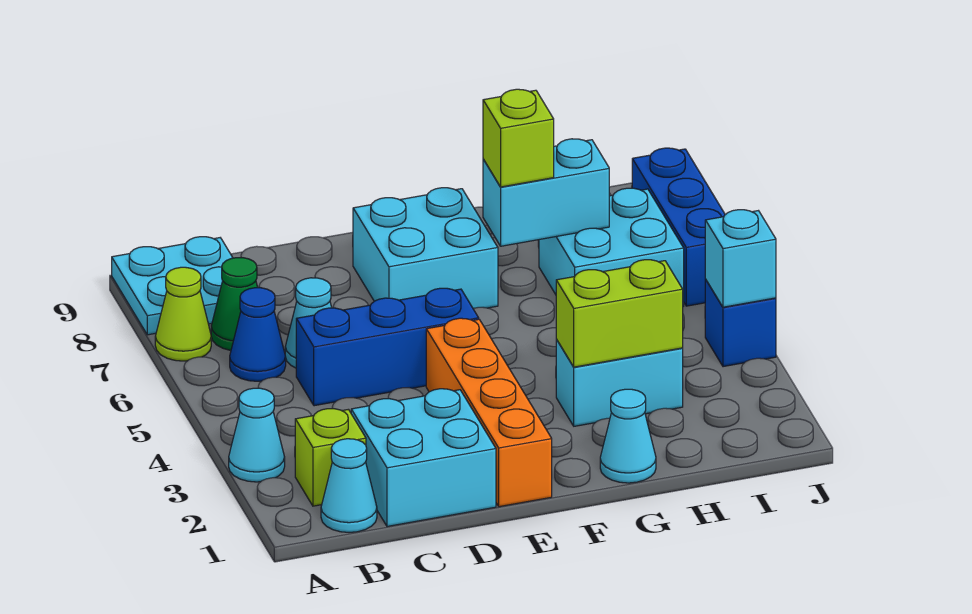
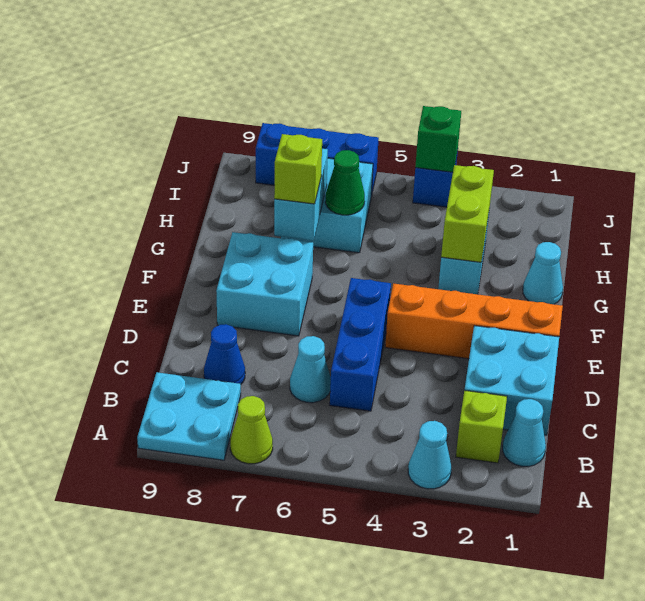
blue 1x1 cone [230,288,286,381] -> blue 1x1 cone moved to [204,324,245,384]
green 1x1 cone [211,258,258,350] -> green 1x1 cone moved to [325,150,365,215]
cyan 1x1 brick [705,210,776,307] -> green 1x1 brick [415,106,461,172]

